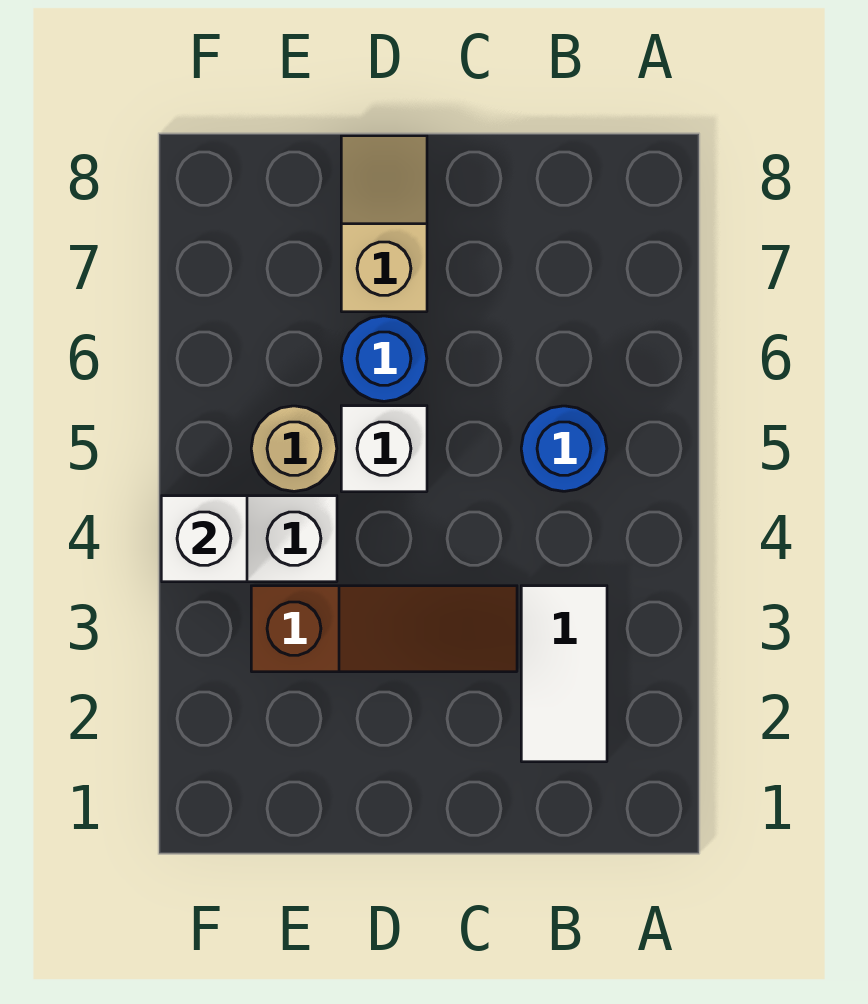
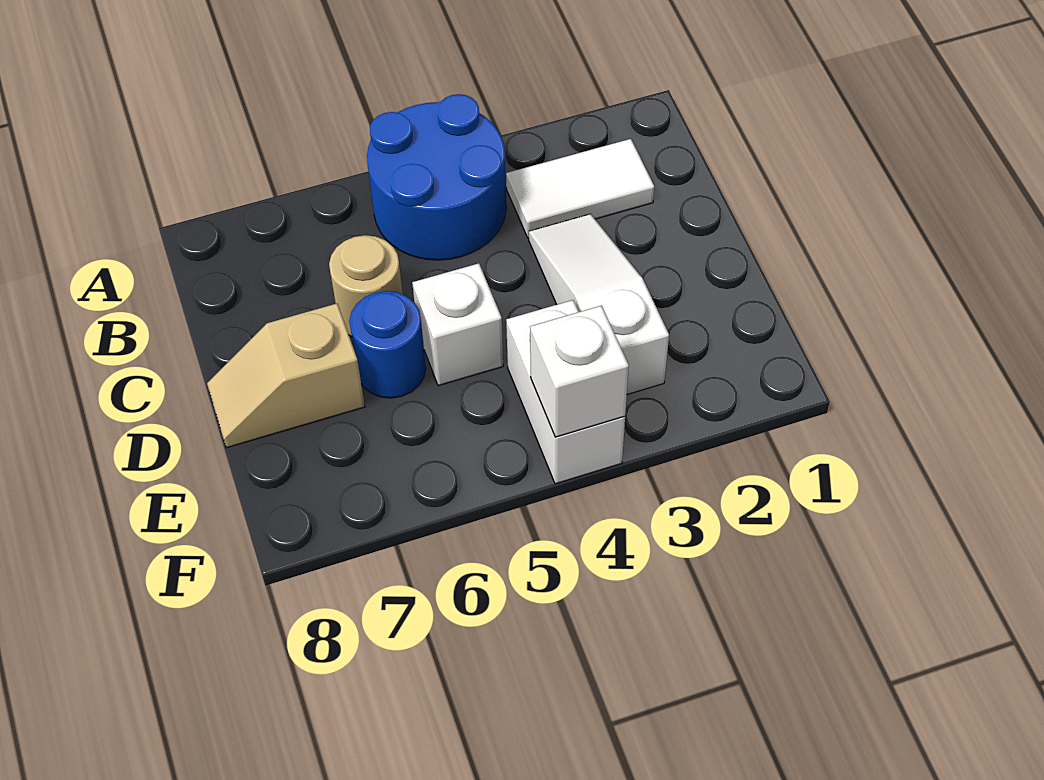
blue 1x1 round brick [521,406,607,491] -> blue 2x2 round brick [367,94,506,260]
brown 1x3 slope [251,586,517,672] -> white 1x3 slope [529,214,669,394]
tan 1x1 round brick [251,406,337,491] -> tan 1x1 round brick moved to [329,235,403,337]

